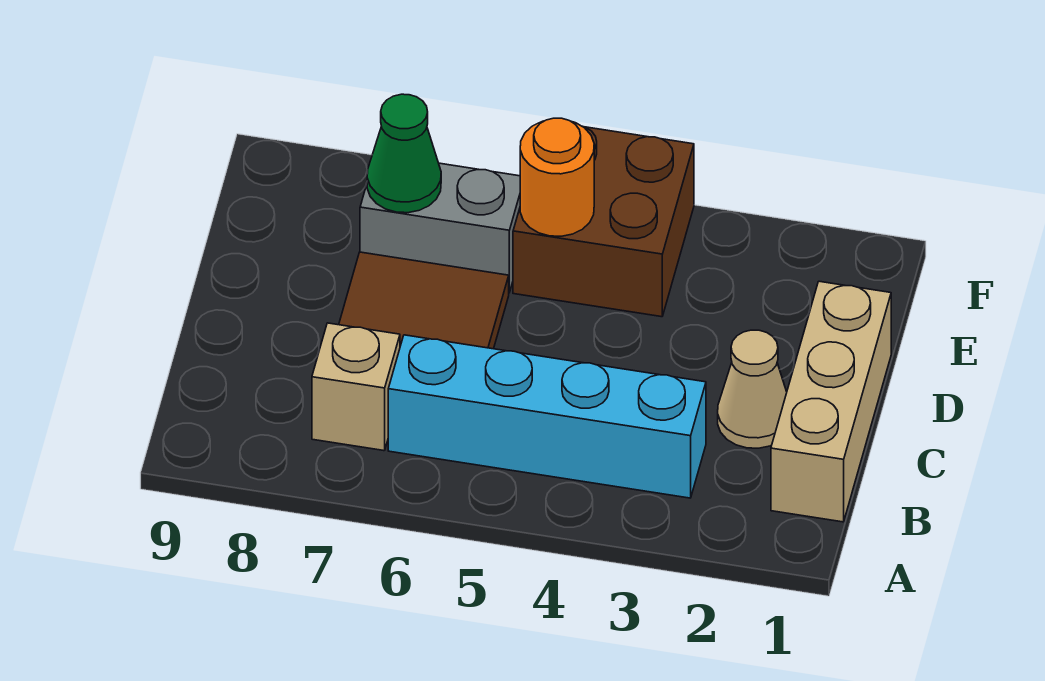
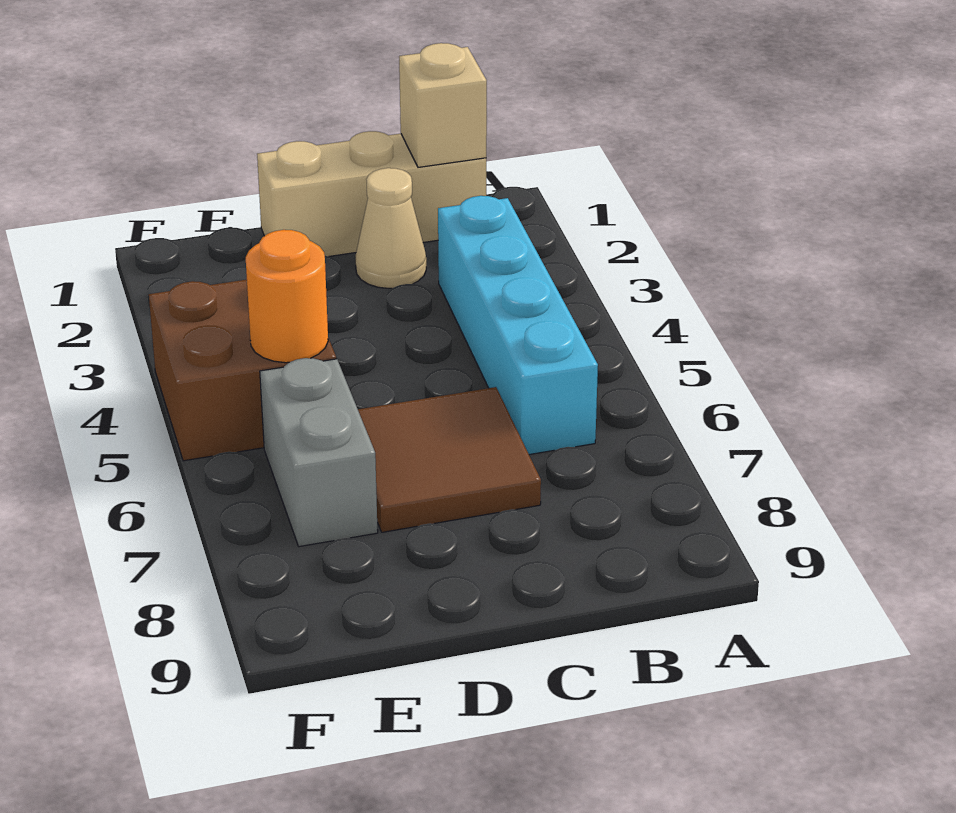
tan 1x1 brick [312,323,400,451] -> tan 1x1 brick moved to [399,43,487,167]
green 1x1 cone [367,94,441,213] -> none

